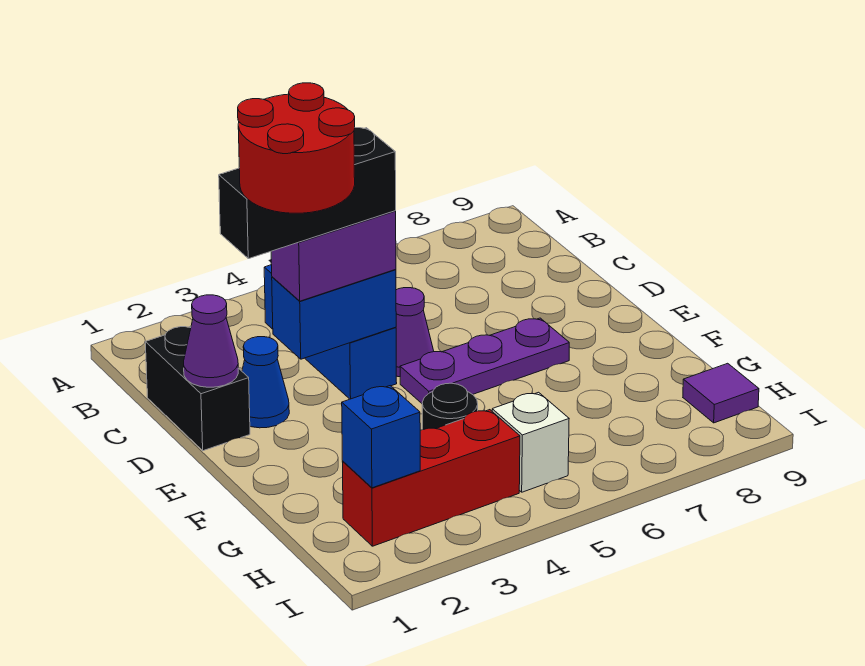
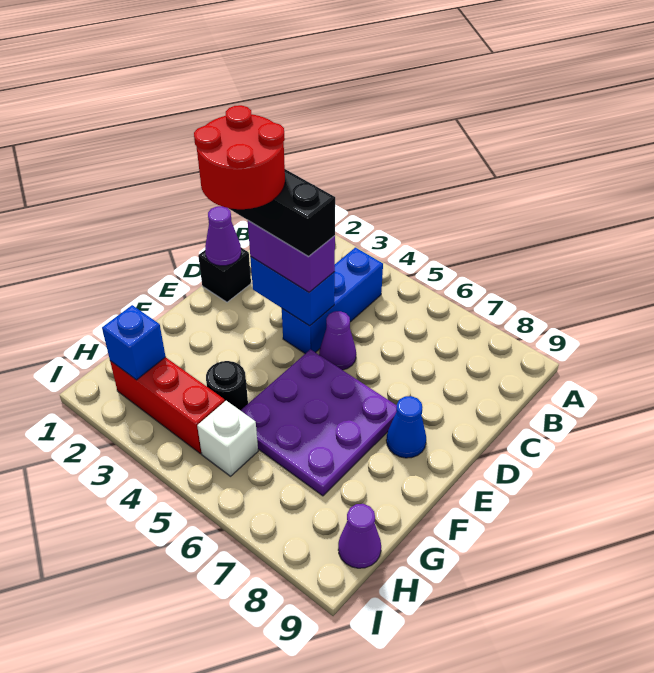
black 1x2 brick [145,326,250,451] -> black 1x1 brick [198,248,251,302]
blue 1x1 cone [242,337,289,428] -> blue 1x1 cone moved to [386,396,426,458]
purple 1x3 plate [400,318,569,403] -> purple 3x3 plate [240,349,397,496]
purple 1x1 tile [683,363,759,423] -> purple 1x1 cone [338,504,381,568]

